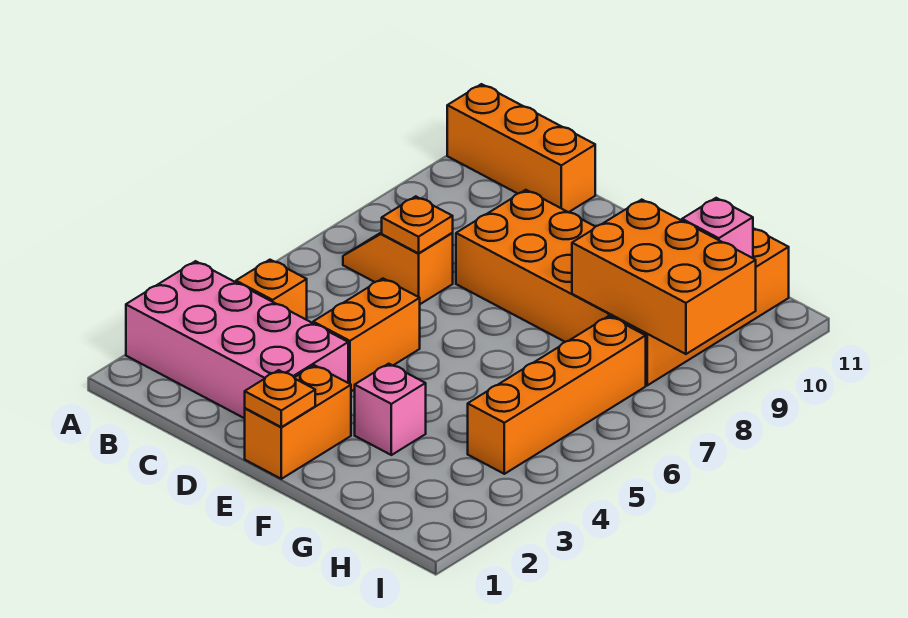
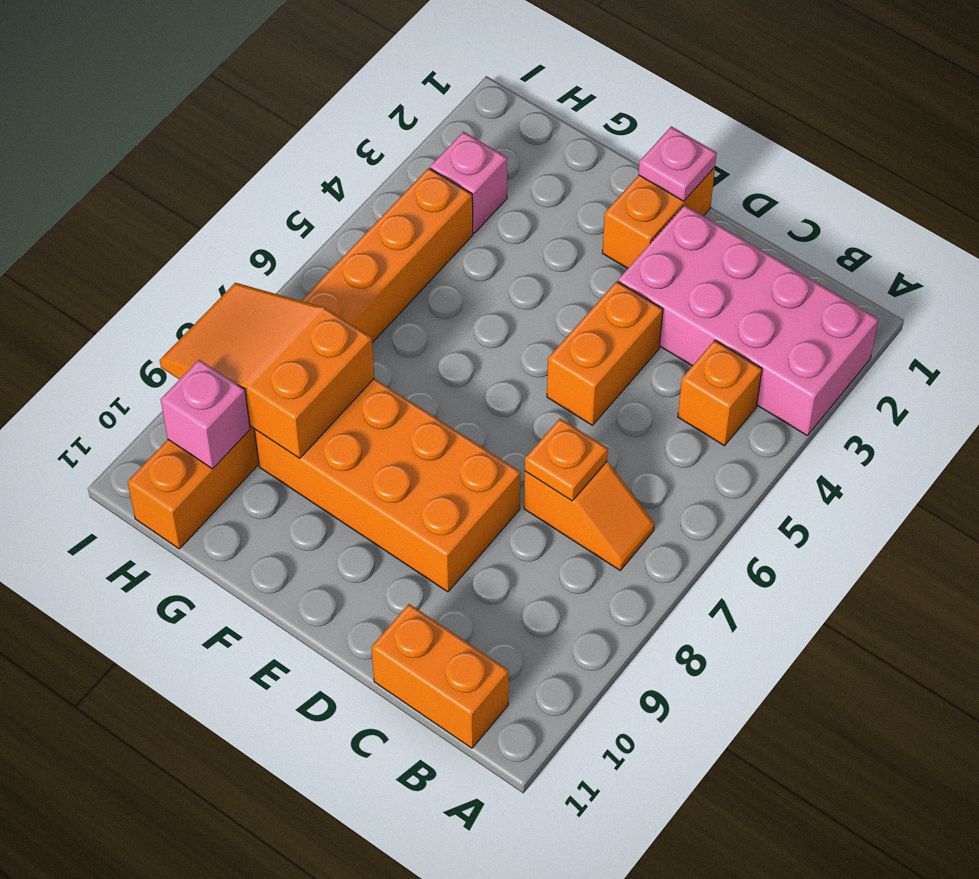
orange 1x3 brick [447,84,595,212] -> orange 1x2 brick [371,604,509,748]
orange 1x1 plate [245,370,315,427] -> pink 1x1 plate [639,126,717,201]
pink 1x1 brick [355,364,426,455] -> pink 1x1 brick moved to [430,132,507,233]
orange 2x3 brick [572,200,756,354] -> orange 2x3 slope [160,283,374,458]

